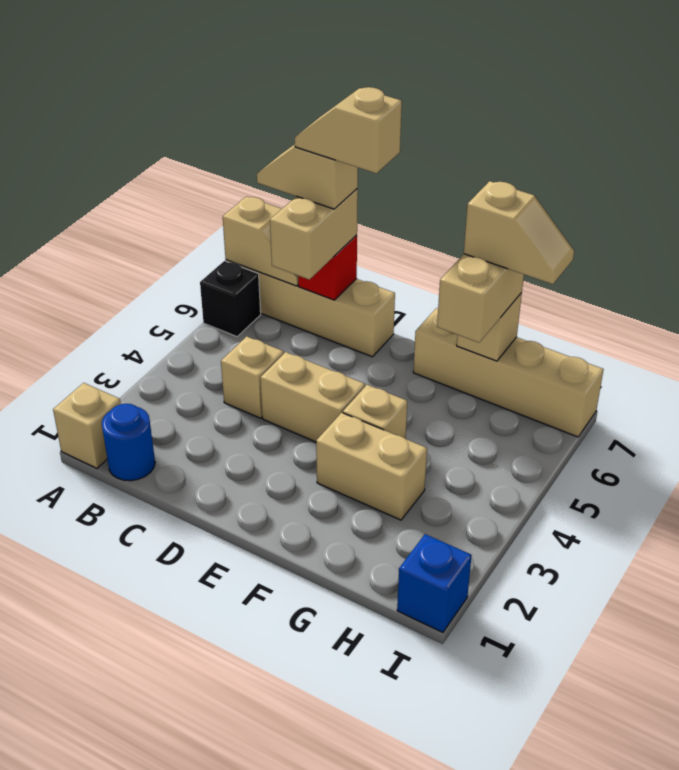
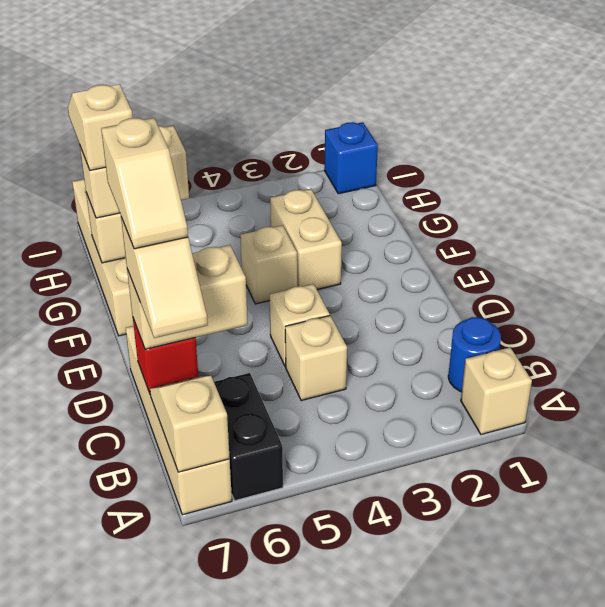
black 1x1 brick [200,261,261,337] -> black 1x2 brick [214,373,283,501]
tan 1x2 brick [260,352,365,442] -> tan 1x1 brick [270,284,330,367]

